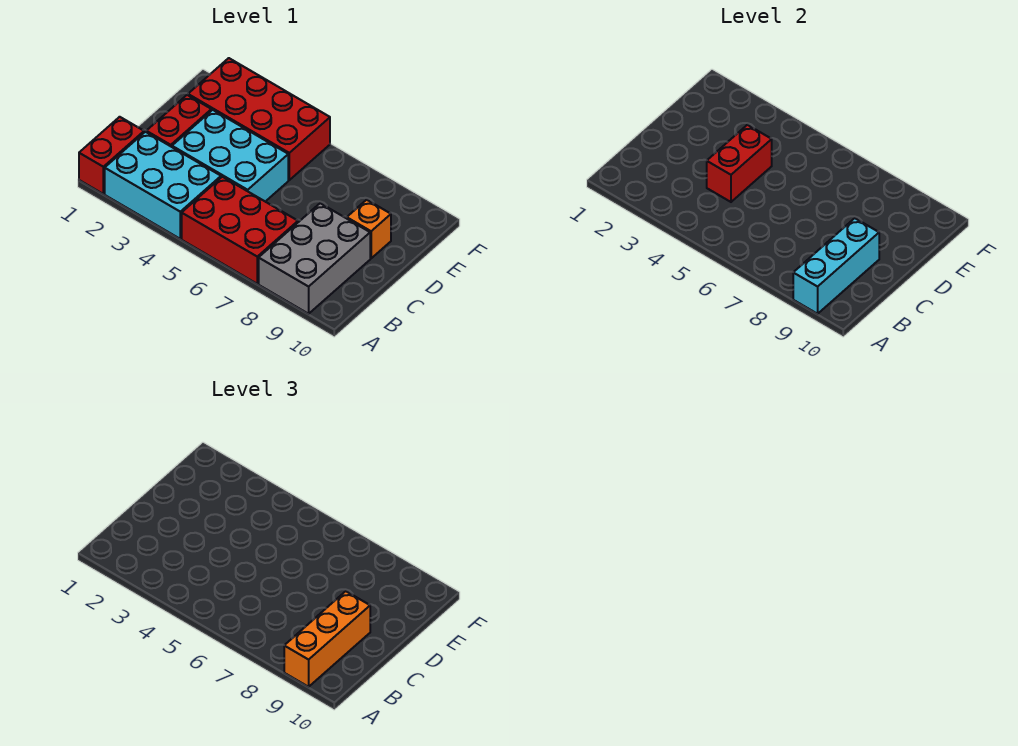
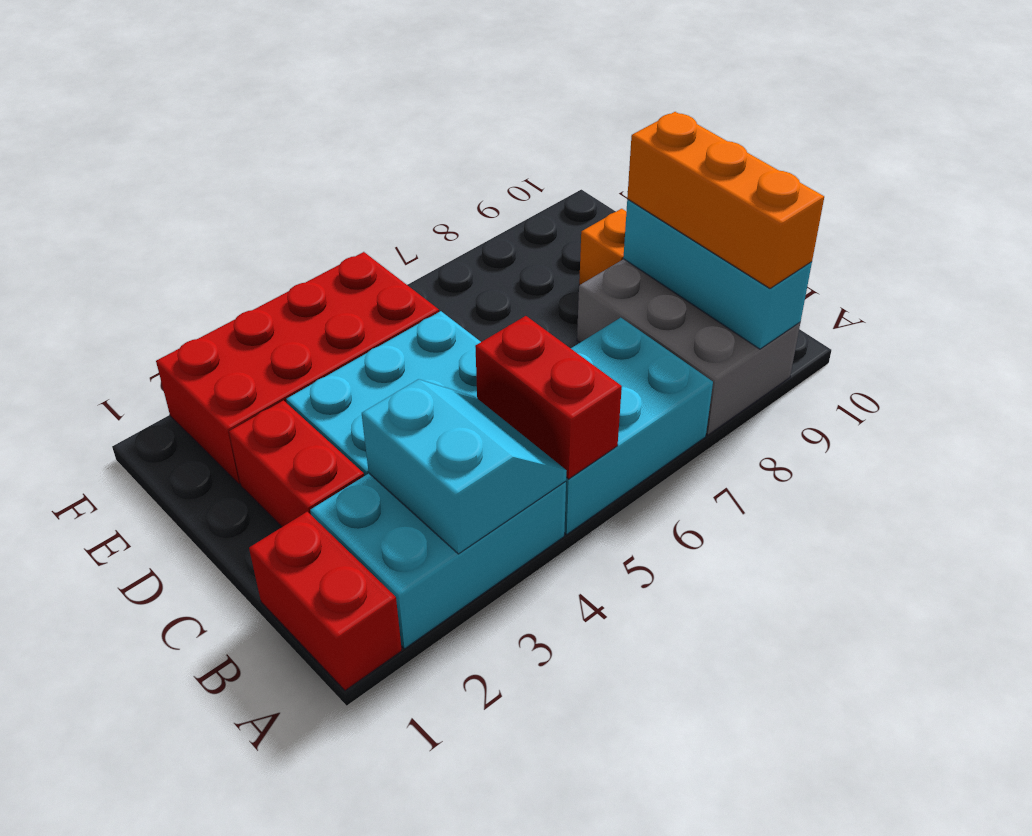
none -> cyan 2x2 slope [362,379,567,554]
red 2x3 brick [182,177,298,284] -> cyan 2x3 brick [564,318,713,534]
red 1x2 brick [707,125,772,202] -> red 1x2 brick moved to [475,316,622,479]

